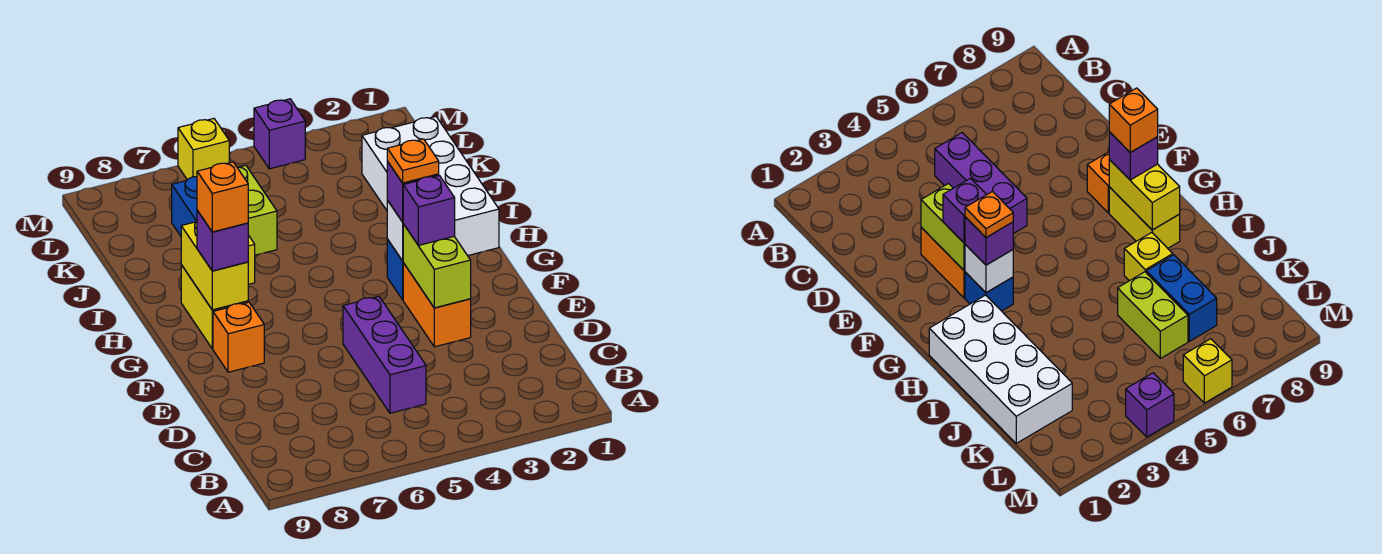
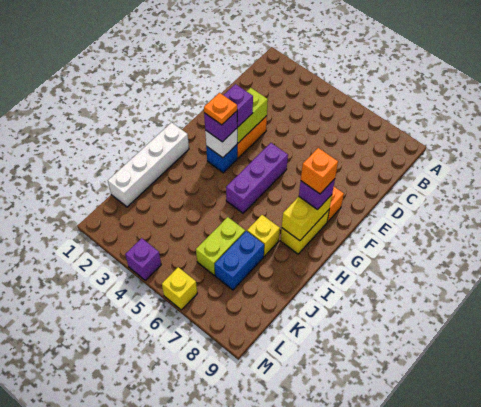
purple 1x3 brick [343,296,426,413] -> purple 1x3 brick moved to [226,143,288,213]
white 2x4 brick [362,117,499,256] -> white 1x4 brick [108,122,189,207]

